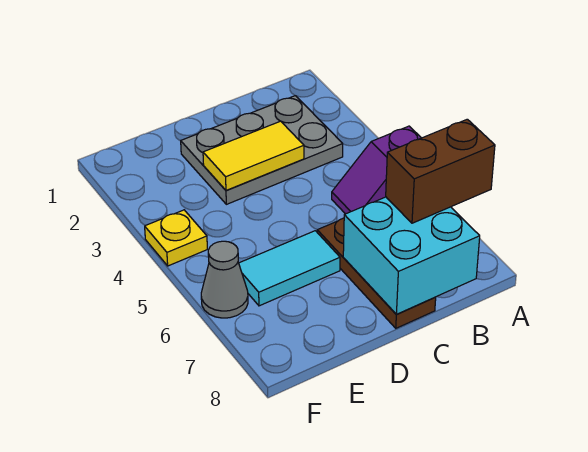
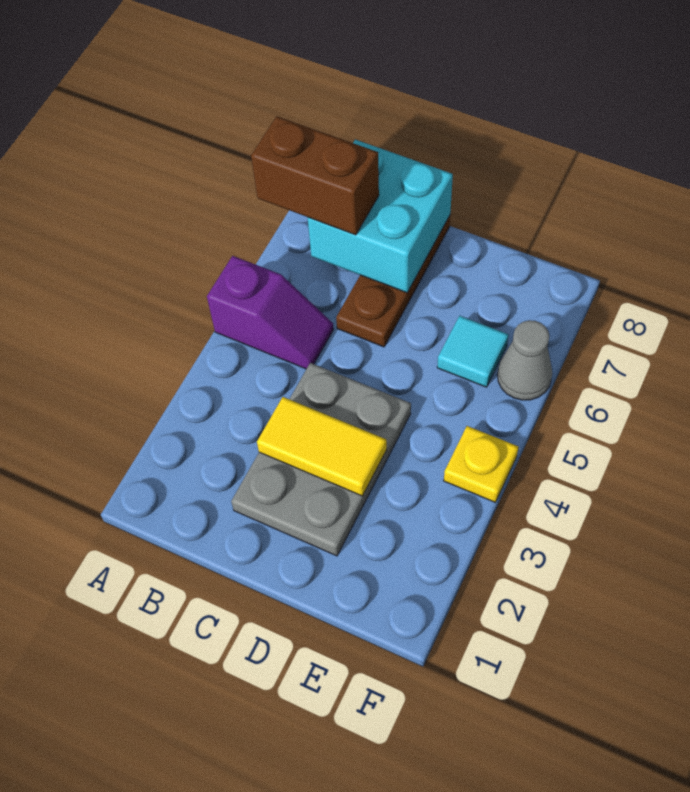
grey 2x3 plate [181,96,343,204] -> grey 2x3 plate turned to [231,363,411,556]
cyan 1x2 tile [239,231,340,306] -> cyan 1x1 tile [437,316,509,387]

